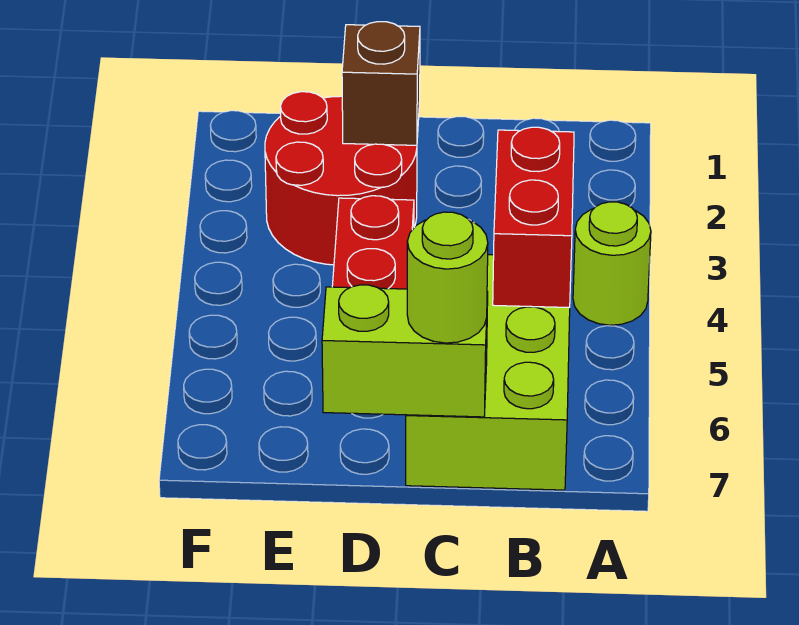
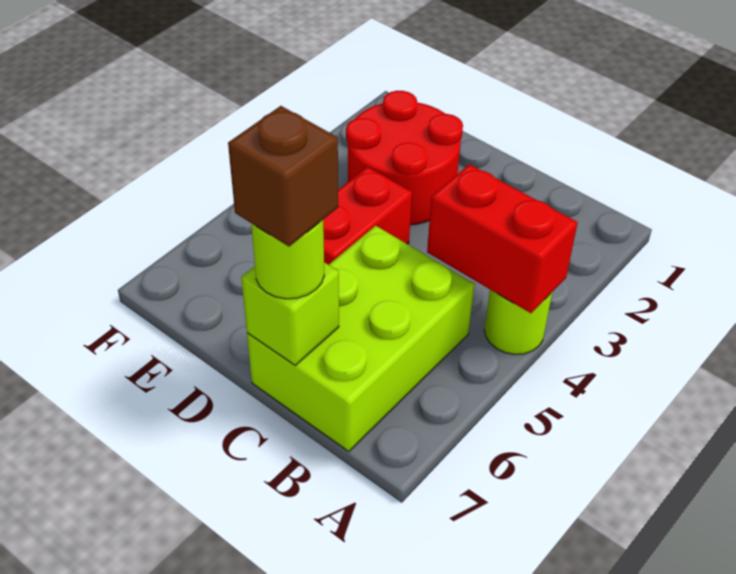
red 1x2 brick [493,127,574,308] -> red 1x2 brick turned to [427,164,578,313]
lime 1x2 brick [322,285,488,417] -> lime 1x1 brick [241,262,339,365]
brown 1x1 brick [342,22,420,145] -> brown 1x1 brick moved to [228,106,338,247]

